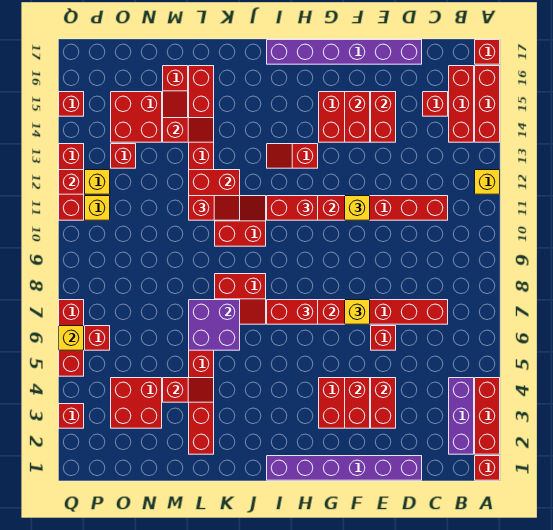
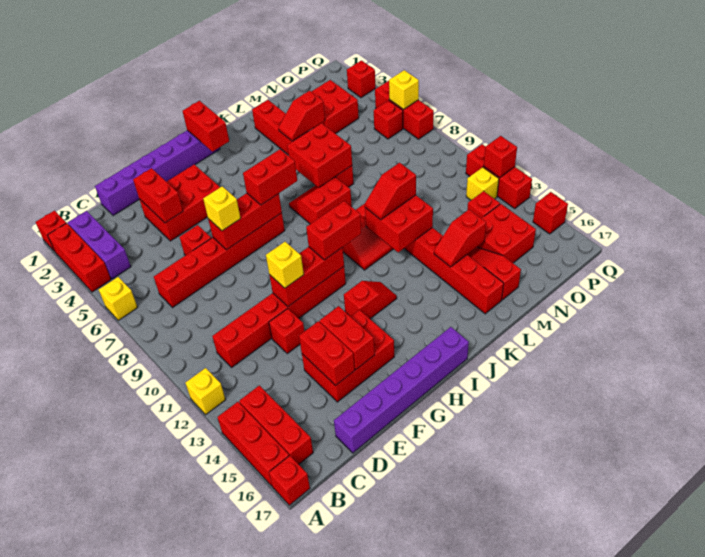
red 1x1 brick [423,92,448,116] -> red 1x1 brick moved to [269,309,304,353]
red 1x2 brick [345,378,370,428] -> red 1x2 brick moved to [183,101,229,152]
purple 2x2 brick [189,300,240,350] -> red 2x2 brick [287,123,352,187]
yellow 1x1 brick [85,196,110,220] -> yellow 1x1 brick moved to [99,277,138,320]

